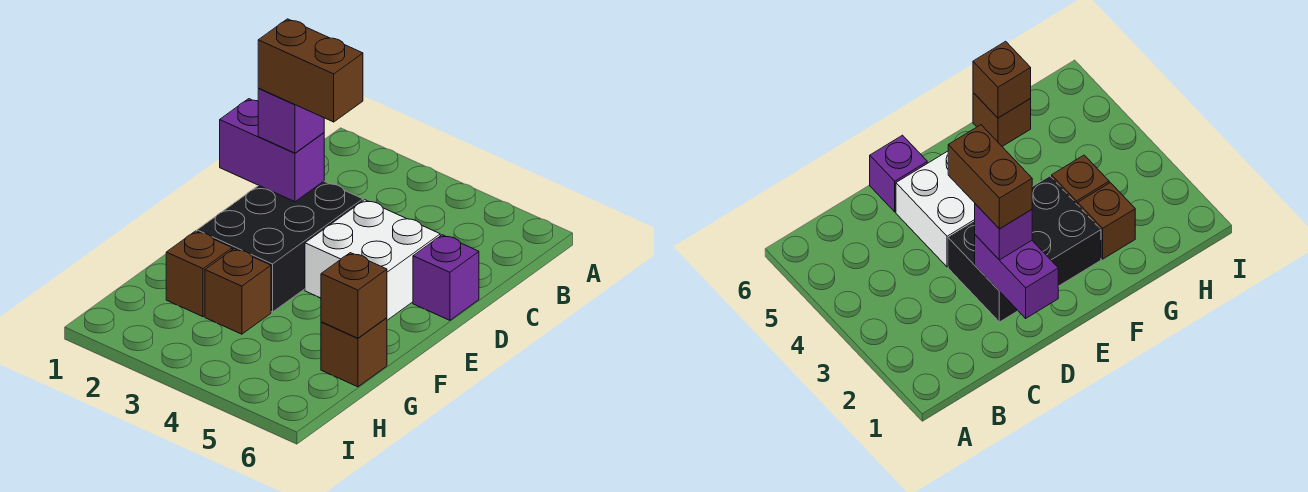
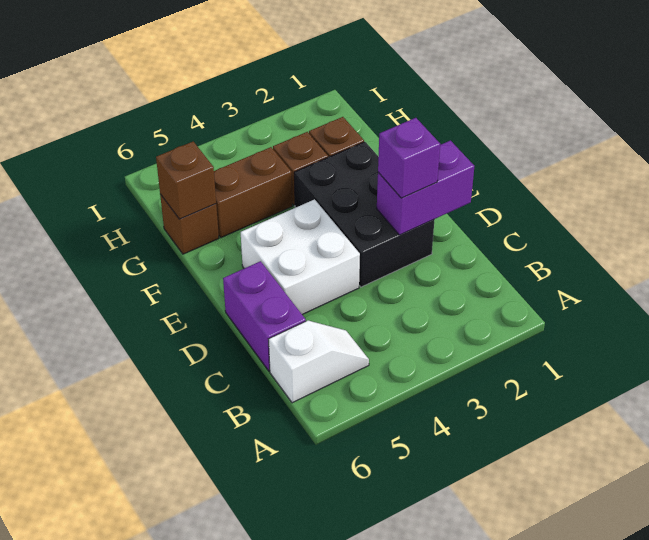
none -> white 1x2 slope [269,321,369,403]
brown 1x2 brick [258,19,363,122] -> brown 1x2 brick moved to [214,147,292,238]
purple 1x1 brick [413,235,479,320] -> purple 1x2 brick [223,261,306,371]

